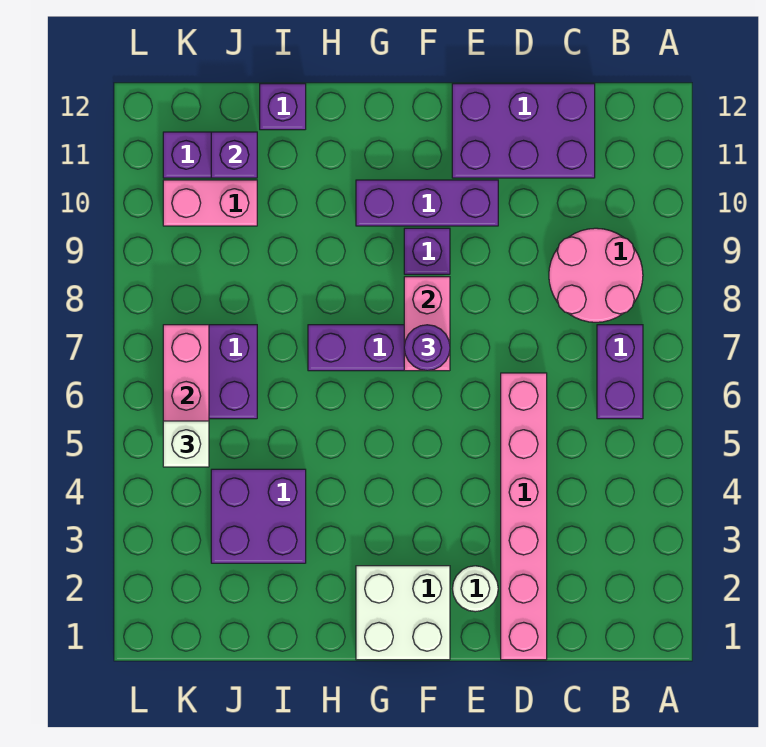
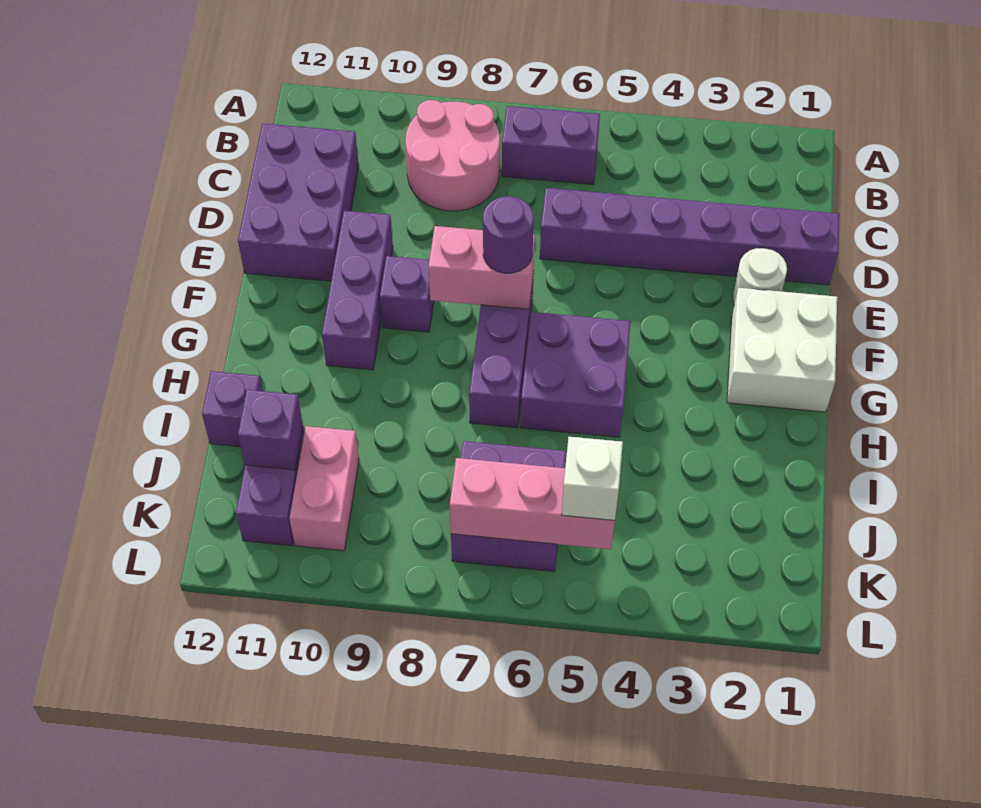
pink 1x6 brick [501,373,547,660] -> purple 1x6 brick [540,188,839,285]
purple 2x2 brick [211,469,306,563] -> purple 2x2 brick moved to [520,312,631,437]

